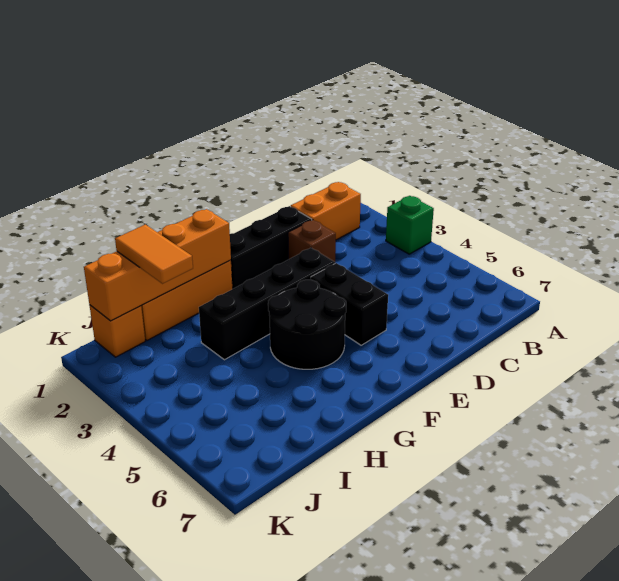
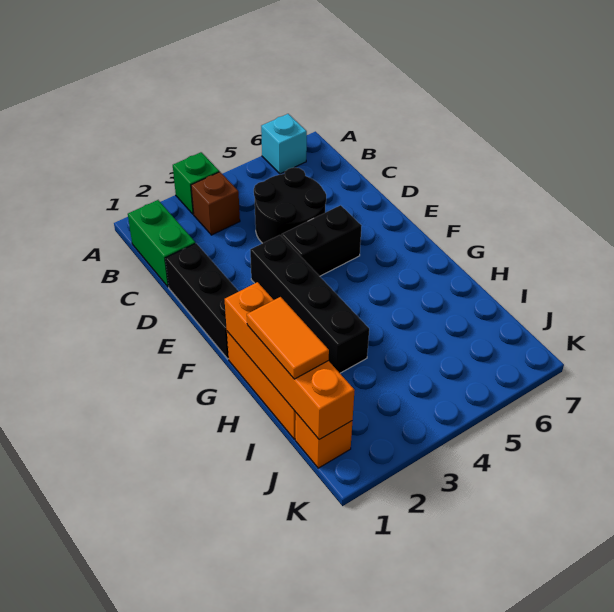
none -> cyan 1x1 brick [261,114,307,174]
orange 1x2 brick [291,182,361,240] -> green 1x2 brick [128,200,195,287]
brown 1x1 brick [288,220,336,262] -> brown 1x1 brick moved to [191,172,240,235]
black 2x2 round brick [268,280,346,369] -> black 2x2 round brick moved to [254,167,326,243]
orange 1x2 tile [115,224,193,284] -> orange 1x2 tile turned to [247,297,329,379]

